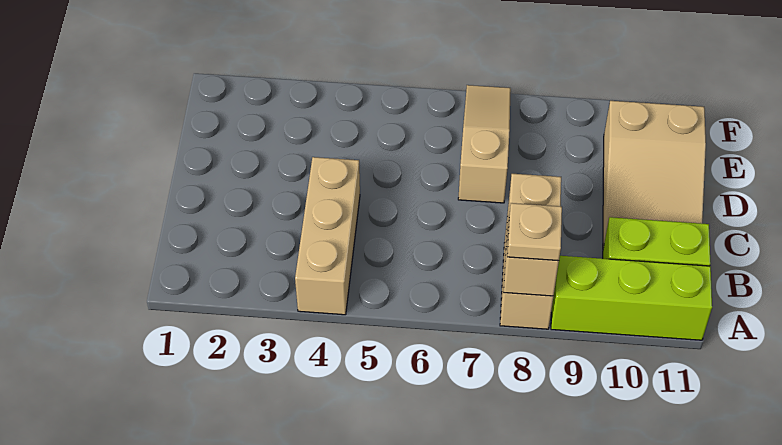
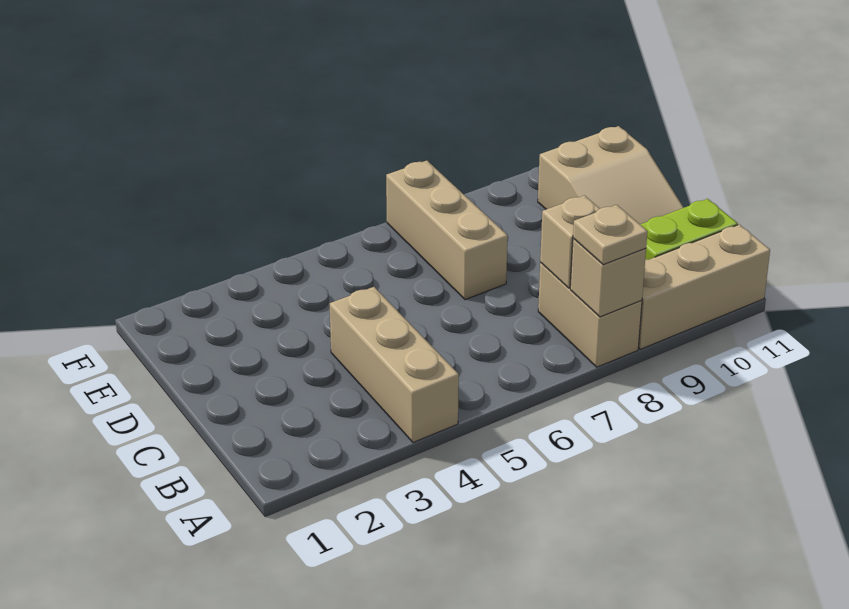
lime 1x3 brick [551,256,712,340] -> tan 1x3 brick [638,225,770,349]
tan 1x3 slope [458,85,511,203] -> tan 1x3 brick [386,161,508,300]

